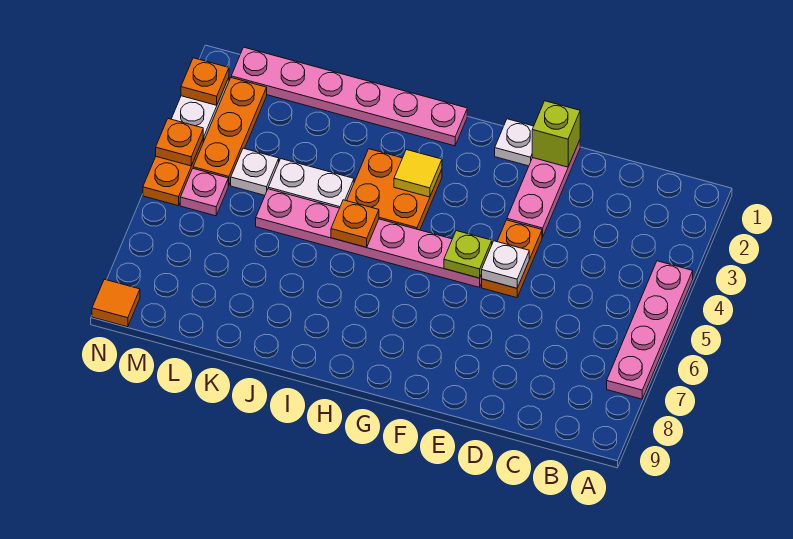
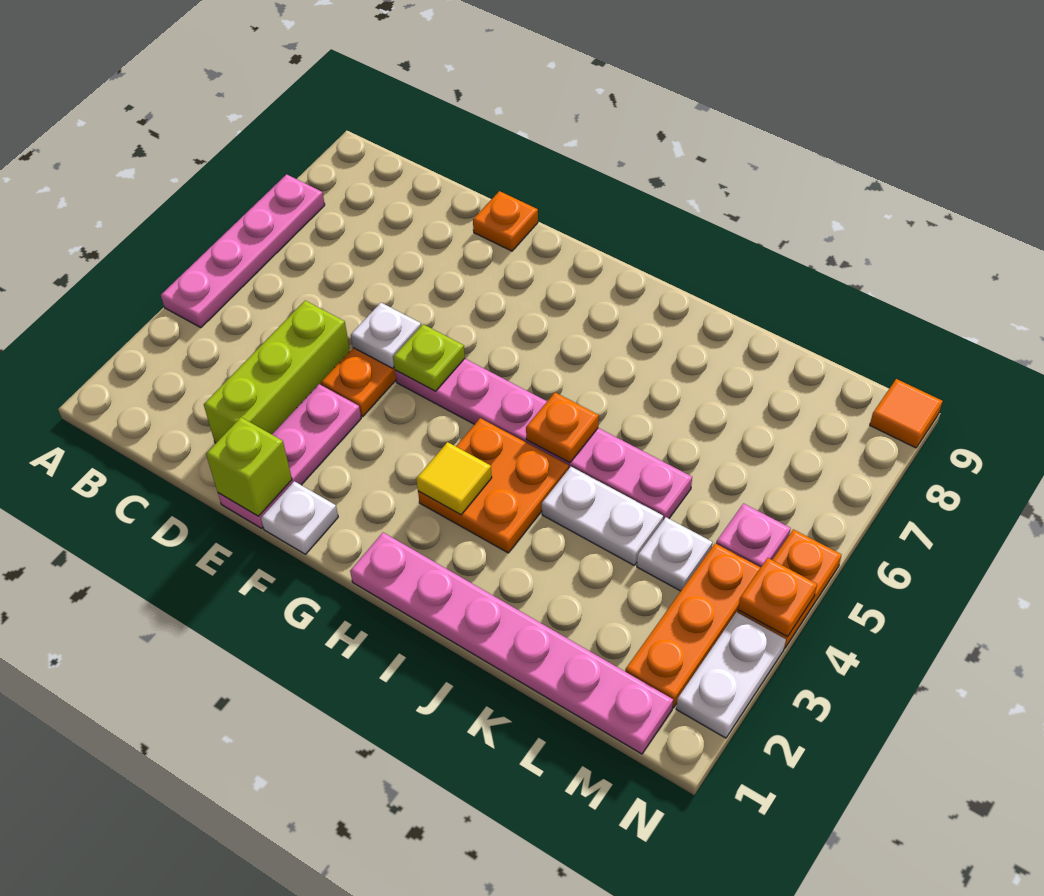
none -> lime 1x3 brick [204,301,350,443]
orange 1x1 plate [181,58,229,105] -> orange 1x1 plate moved to [473,191,538,251]

